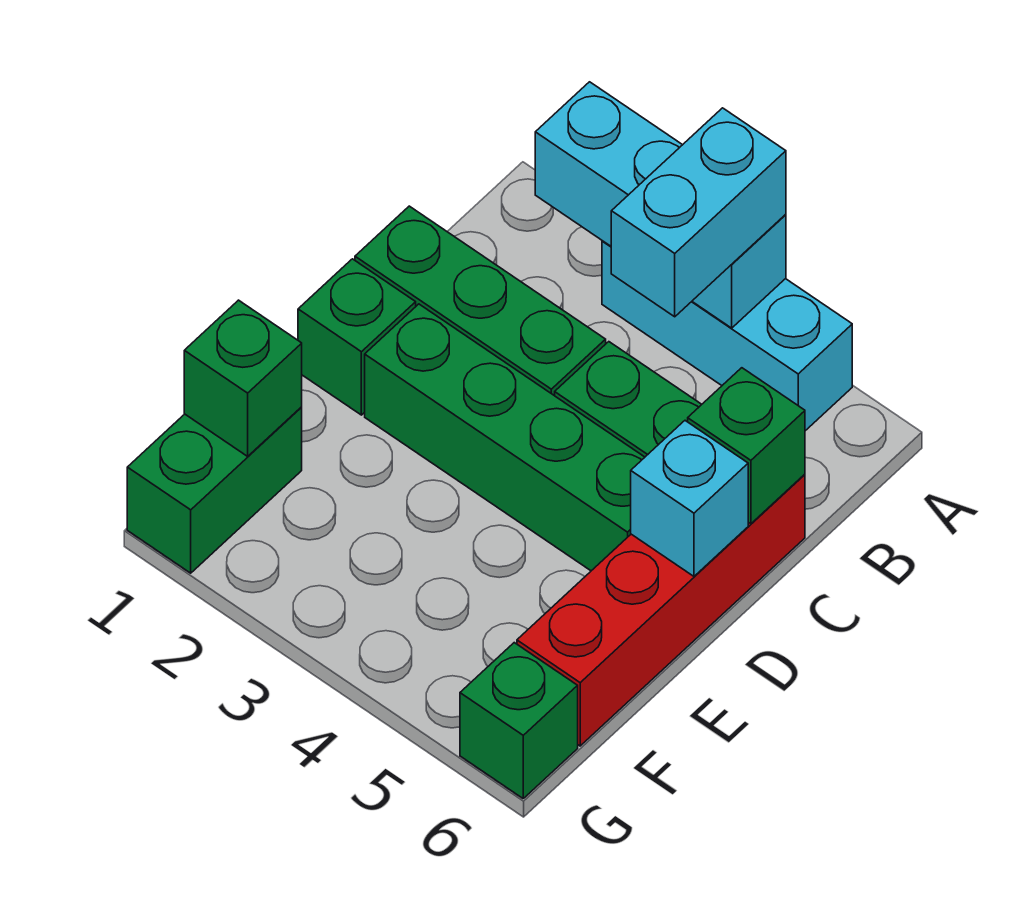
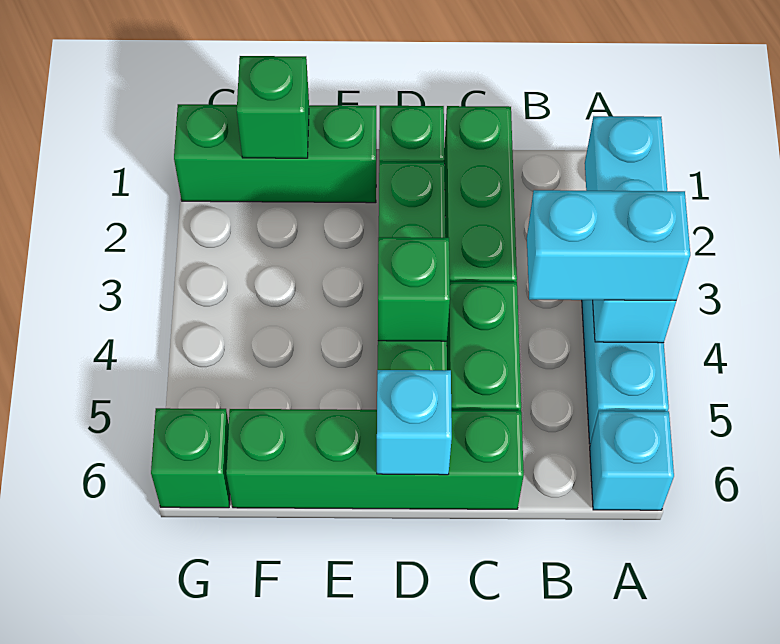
none -> cyan 1x1 brick [590,411,674,510]
red 1x4 brick [517,474,805,746] -> green 1x4 brick [226,409,524,509]
green 1x1 brick [688,368,805,524] -> green 1x1 brick moved to [378,237,450,341]
green 1x2 brick [127,407,302,573] -> green 1x3 brick [174,104,376,203]

